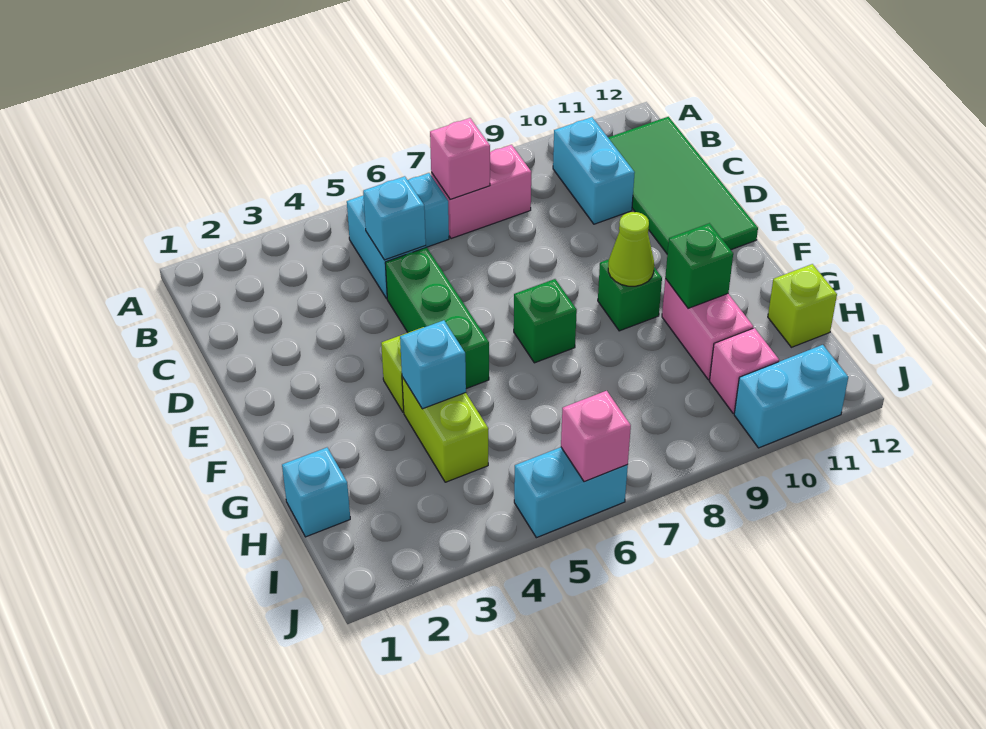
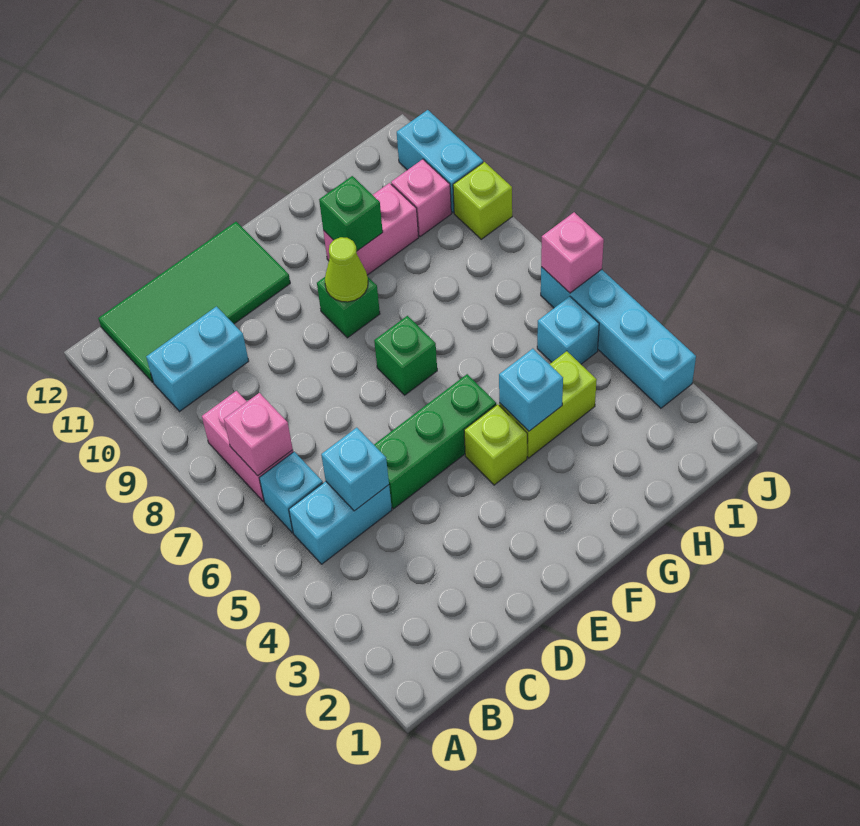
cyan 1x1 brick [282,448,350,537] -> cyan 1x1 brick moved to [537,296,599,364]
lime 1x1 brick [768,264,837,347] -> lime 1x1 brick moved to [453,162,512,239]
cyan 1x2 brick [514,447,628,538] -> cyan 1x4 brick [541,267,696,408]

